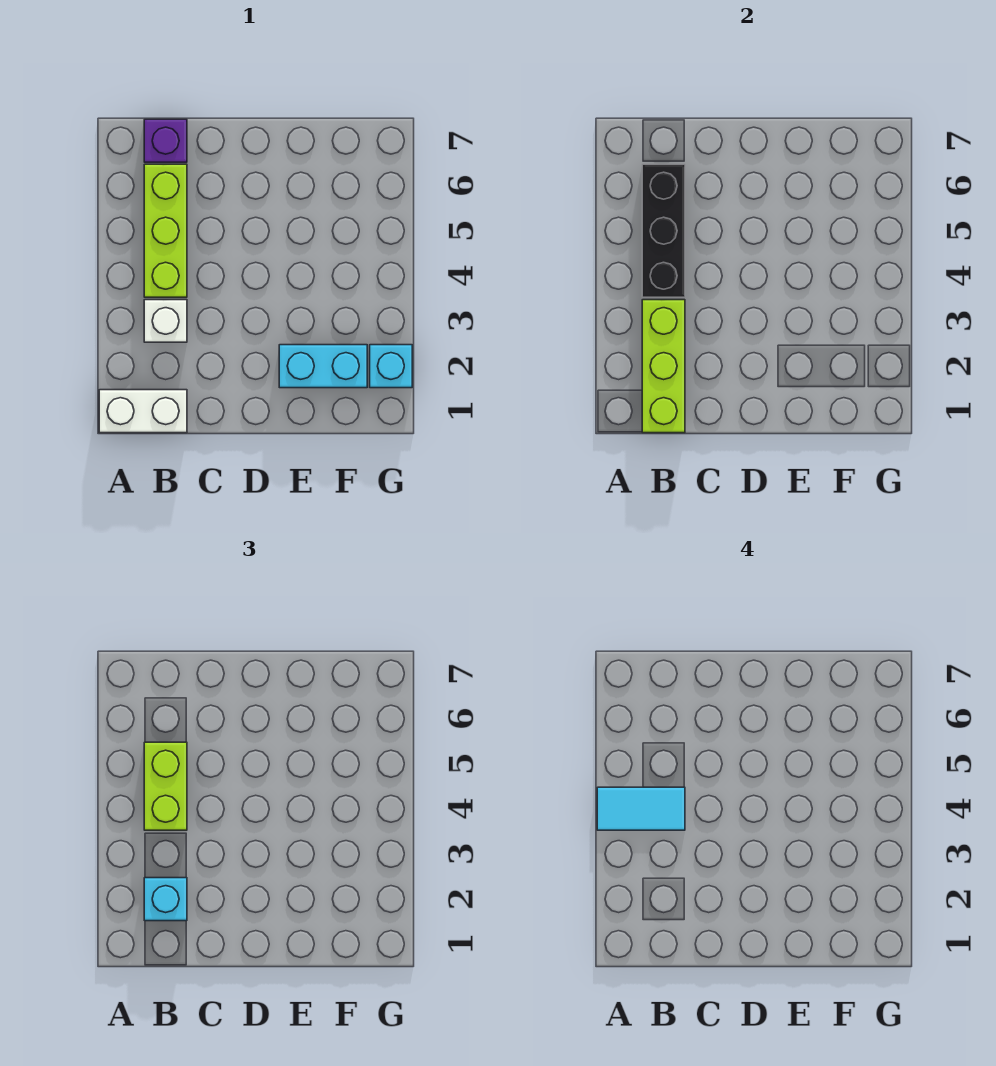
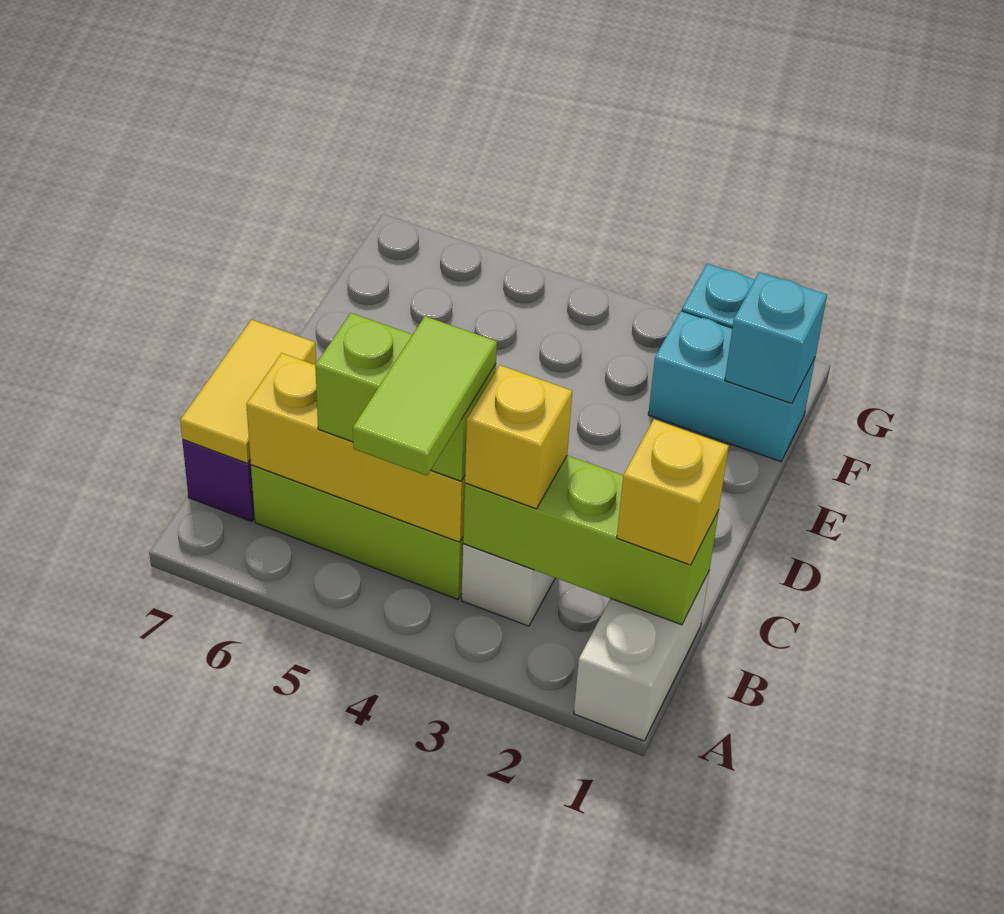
cyan 1x2 tile [597,787,685,830] -> lime 1x2 tile [353,316,497,476]
none -> yellow 1x1 brick [617,419,729,565]
cyan 1x1 brick [144,878,187,921] -> cyan 1x1 brick moved to [725,272,827,404]
none -> yellow 1x1 brick [465,365,572,509]
black 1x3 brick [642,164,685,297] -> yellow 1x3 brick [246,353,465,542]
none -> yellow 1x2 tile [180,320,316,463]
cyan 1x2 brick [279,345,367,388] -> cyan 1x2 brick turned to [648,311,815,462]

